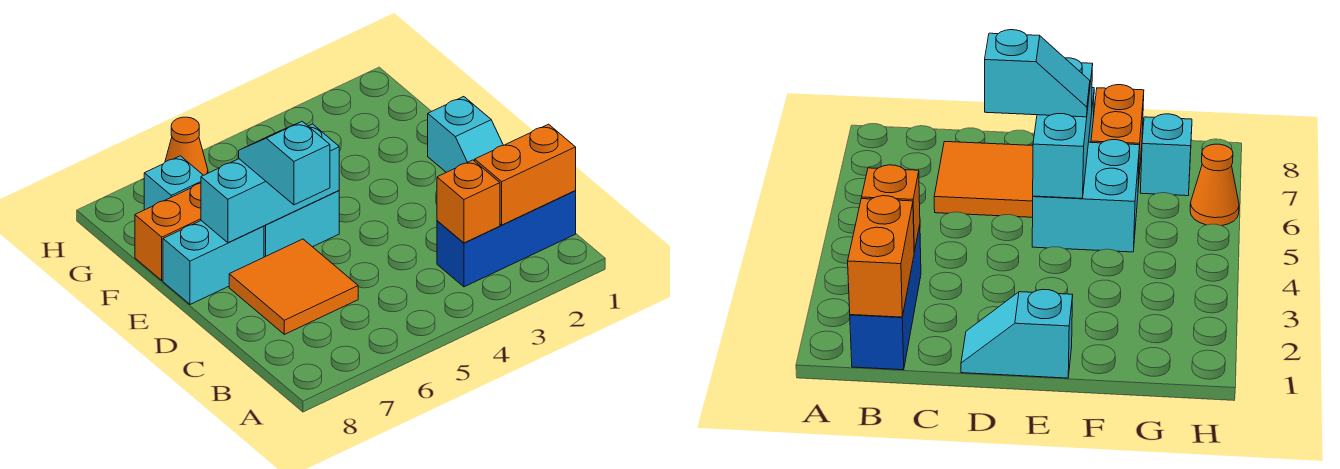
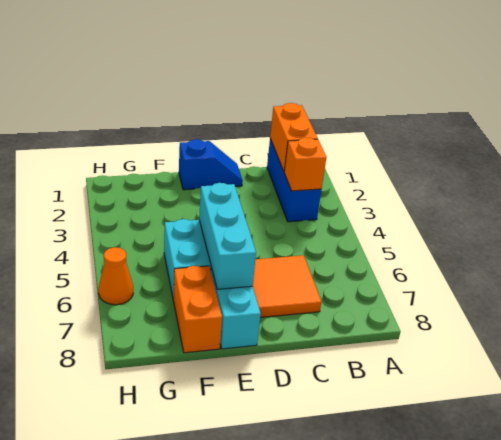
cyan 1x2 slope [428,97,503,172] -> blue 1x2 slope [179,139,243,190]
cyan 1x2 slope [239,121,330,205] -> none
cyan 1x1 brick [144,156,203,210] -> none

